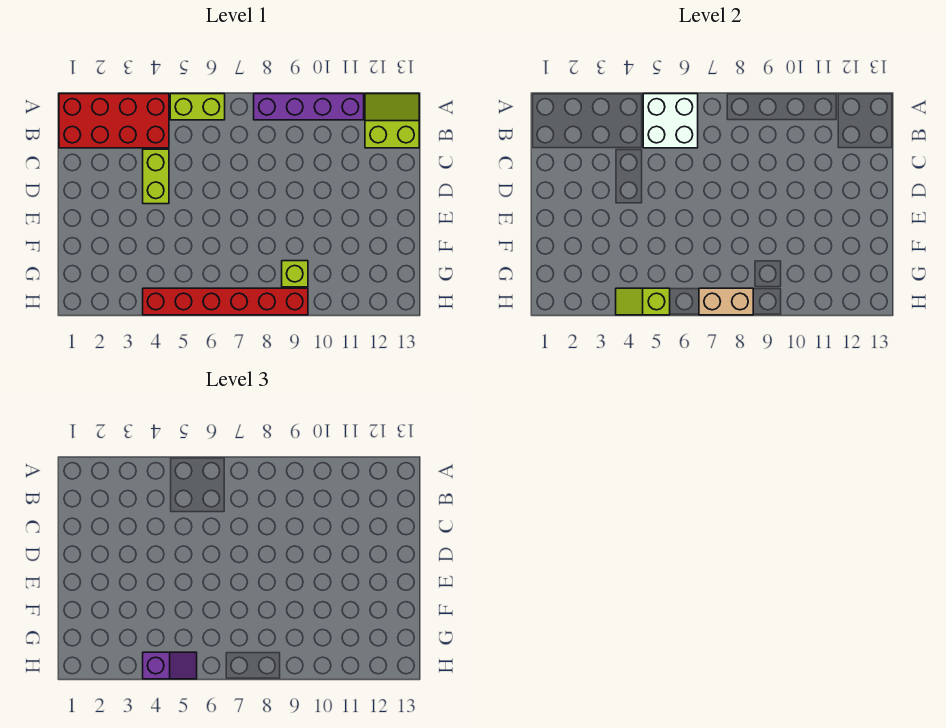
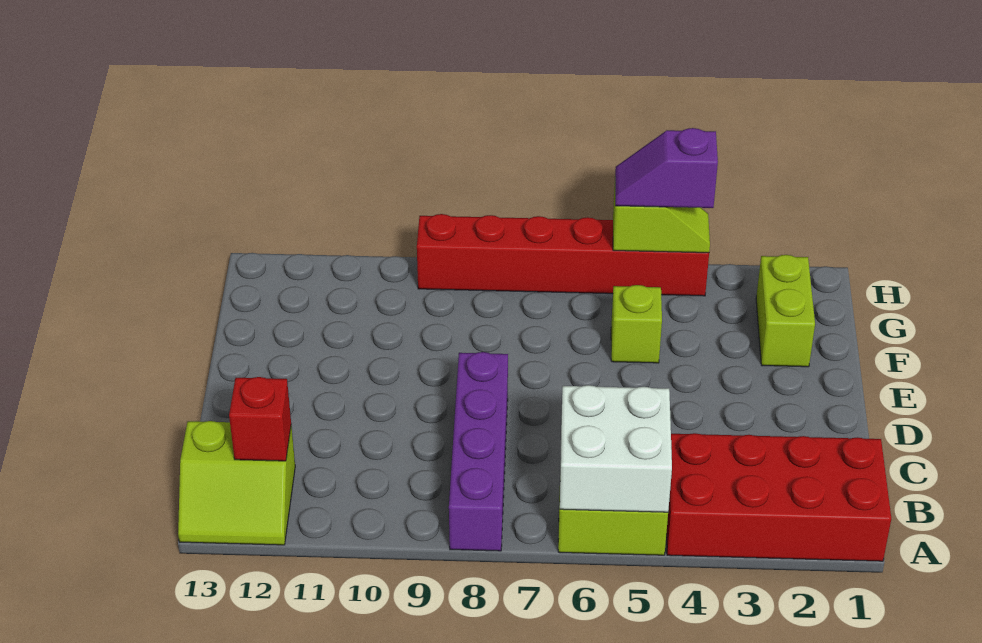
purple 1x4 brick [254,94,364,120] -> purple 1x4 brick turned to [449,352,508,551]
none -> red 1x1 brick [229,377,291,461]
lime 1x2 brick [143,149,169,204] -> lime 1x2 brick moved to [756,255,815,367]
lime 1x1 brick [282,261,308,287] -> lime 1x1 brick moved to [611,285,662,363]
tan 1x2 brick [699,288,753,315] -> none

